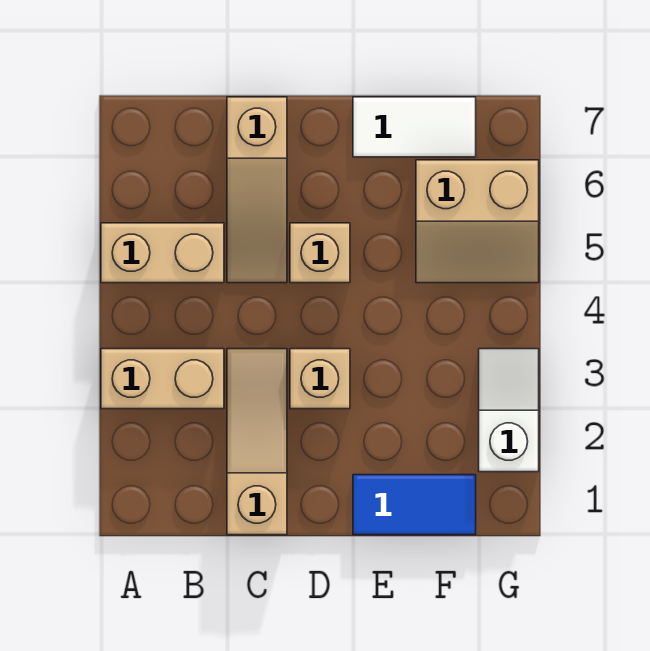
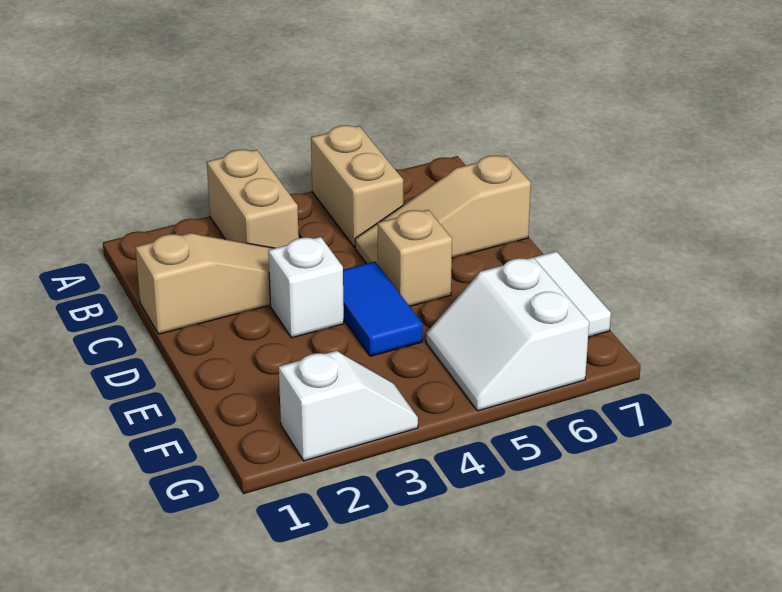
tan 1x1 brick [290,349,350,409] -> white 1x1 brick [268,237,344,338]
blue 1x2 tile [353,475,476,535] -> blue 1x2 tile moved to [343,262,423,356]
tan 2x2 slope [416,160,539,283] -> white 2x2 slope [426,258,589,411]

